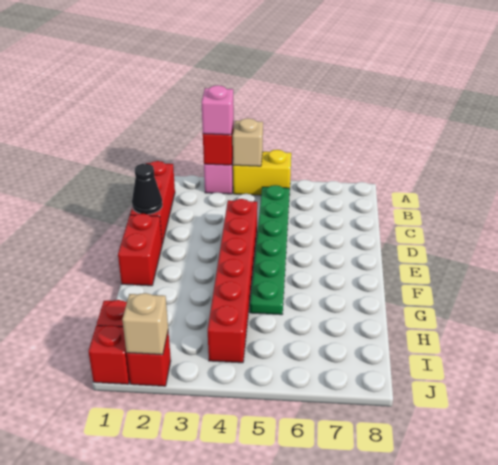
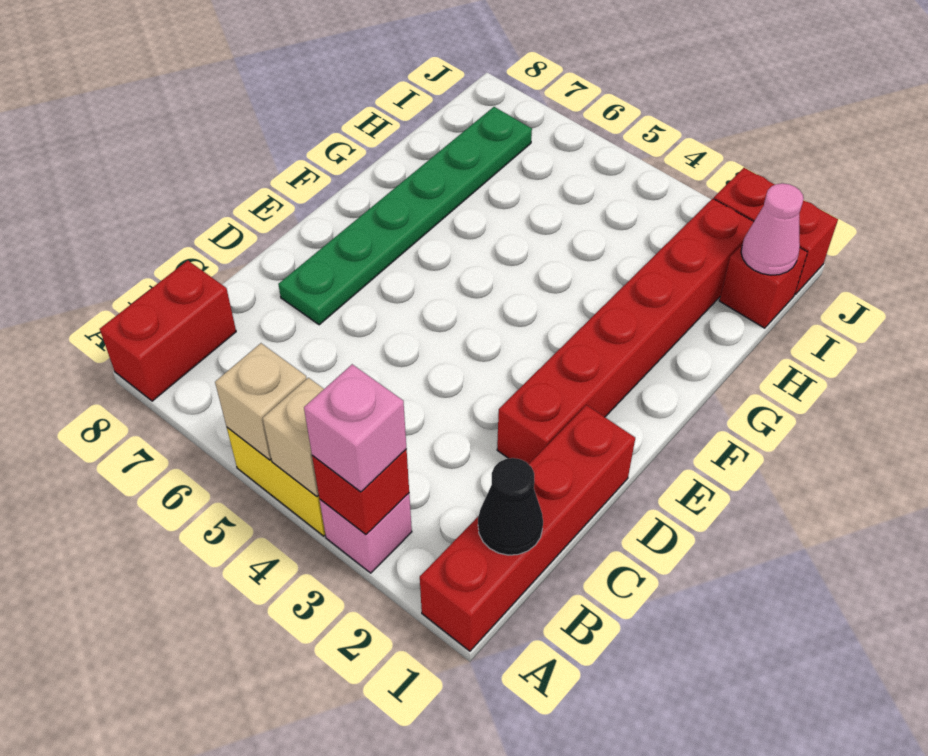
red 1x3 brick [130,161,175,244] -> red 1x4 brick [420,405,635,651]
green 1x6 plate [250,185,290,315] -> green 1x6 plate moved to [278,107,532,325]
black 1x1 cone [132,163,162,214] -> black 1x1 cone moved to [478,458,543,555]
red 1x6 brick [208,199,257,363] -> red 1x6 brick moved to [497,199,754,464]
red 1x2 brick [118,214,162,286] -> red 1x2 brick moved to [100,260,236,401]
none -> pink 1x1 cone [741,183,804,275]
tan 1x1 brick [122,293,168,355] -> tan 1x1 brick moved to [215,343,307,460]

